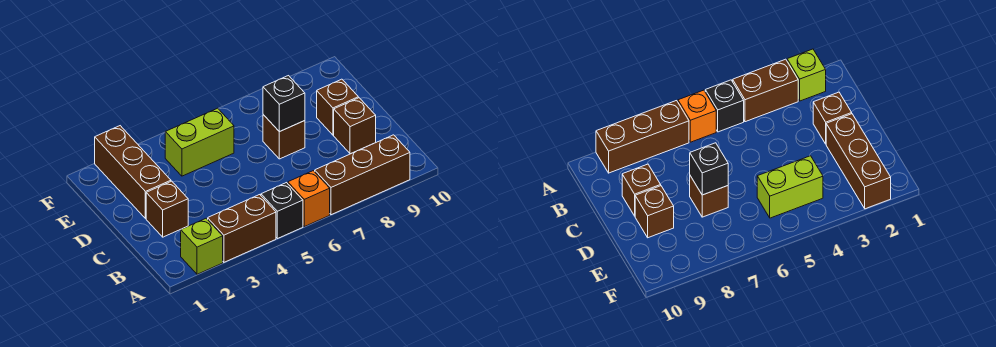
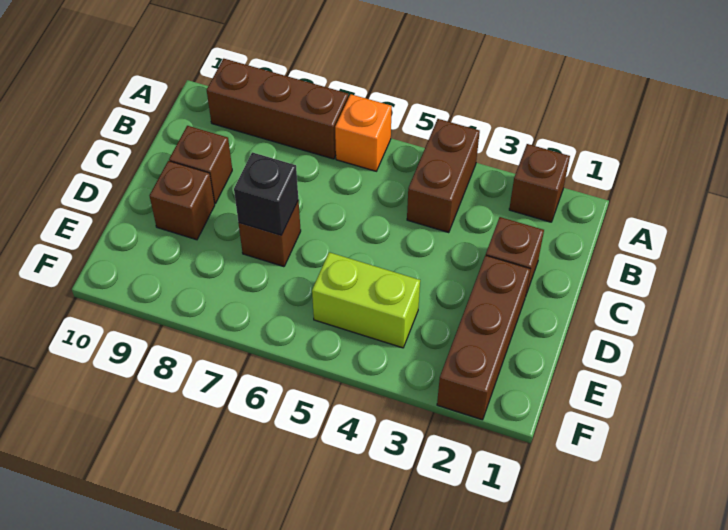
lime 1x1 brick [181,219,223,274] -> brown 1x1 brick [509,144,570,222]
brown 1x2 brick [208,195,276,262] -> brown 1x2 brick turned to [407,119,480,233]
black 1x1 brick [261,183,303,239] -> none

